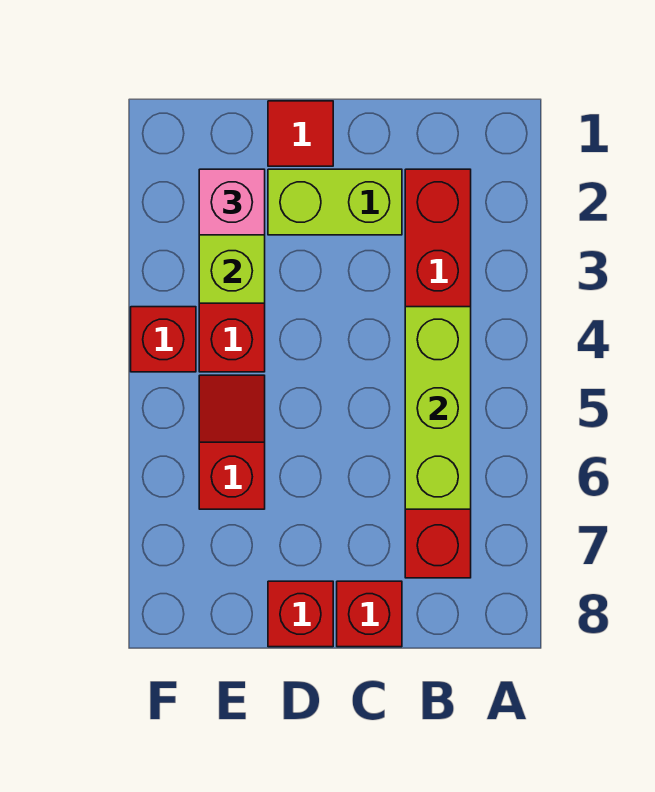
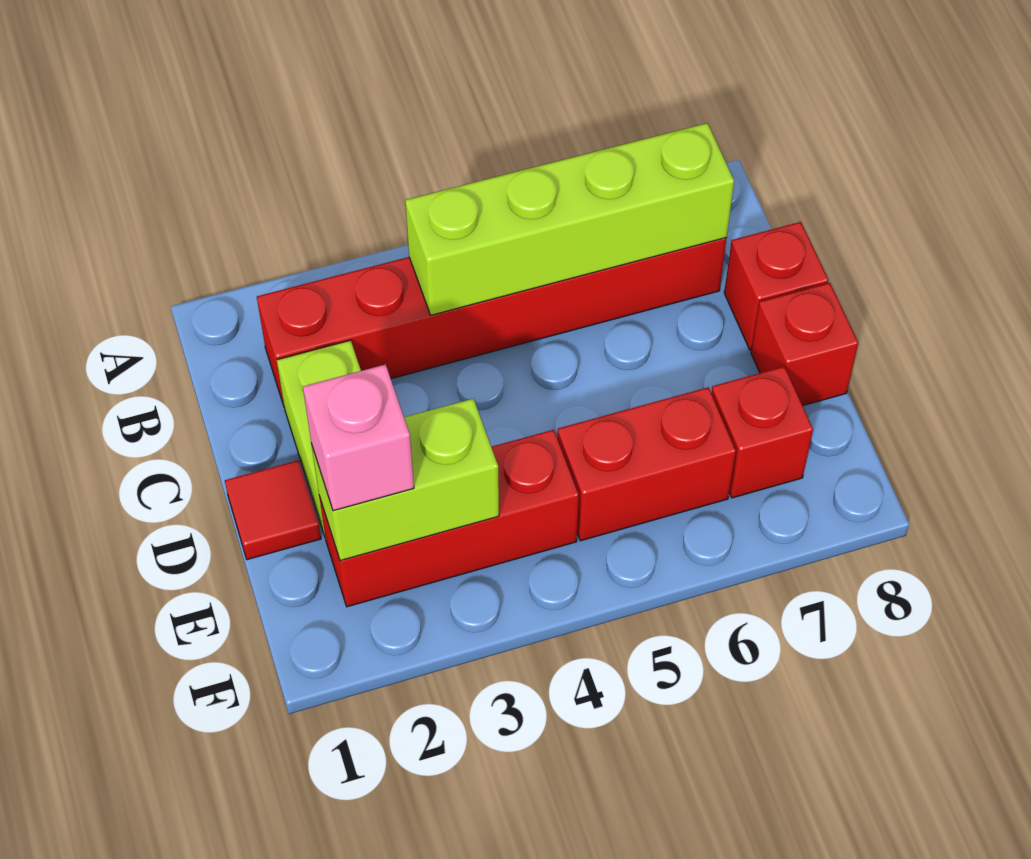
lime 1x3 brick [405,307,471,509] -> lime 1x4 brick [405,123,734,315]
red 1x2 slope [199,375,265,509] -> red 1x2 brick [557,387,736,541]
red 1x1 brick [131,307,196,372] -> red 1x1 brick moved to [711,367,813,498]

